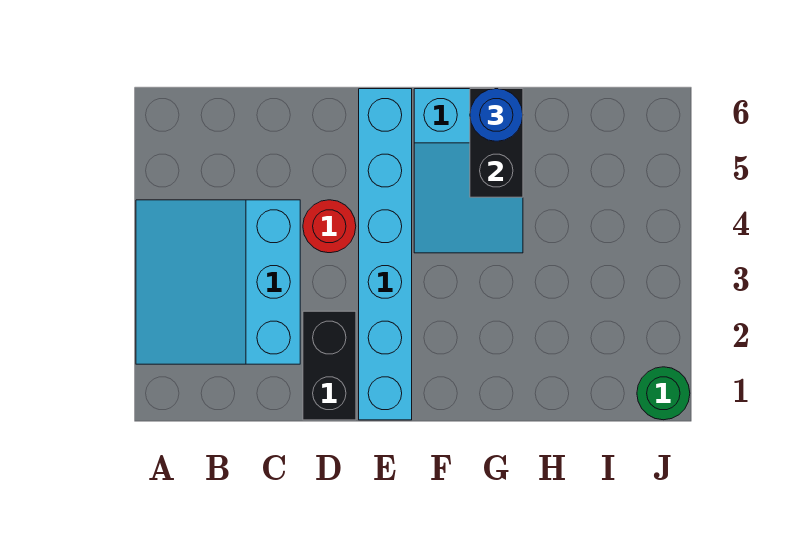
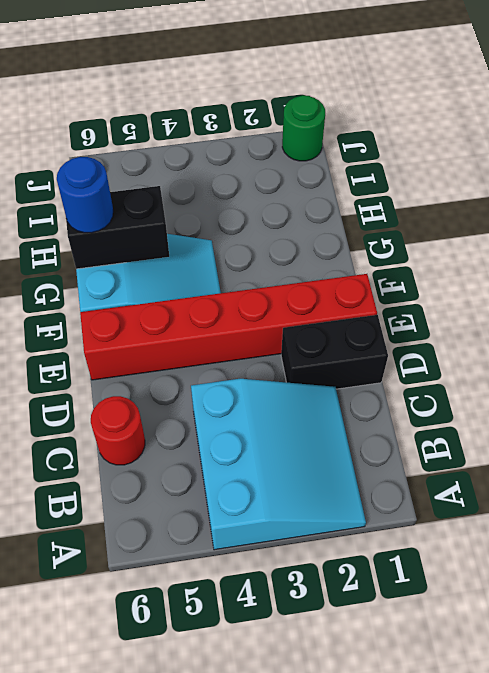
cyan 3x3 slope [136,200,300,364] -> cyan 3x3 slope turned to [191,379,366,550]
red 1x1 round brick [303,200,356,253] -> red 1x1 round brick moved to [91,396,145,465]
cyan 1x6 brick [359,89,412,420] -> red 1x6 brick [80,274,377,380]

